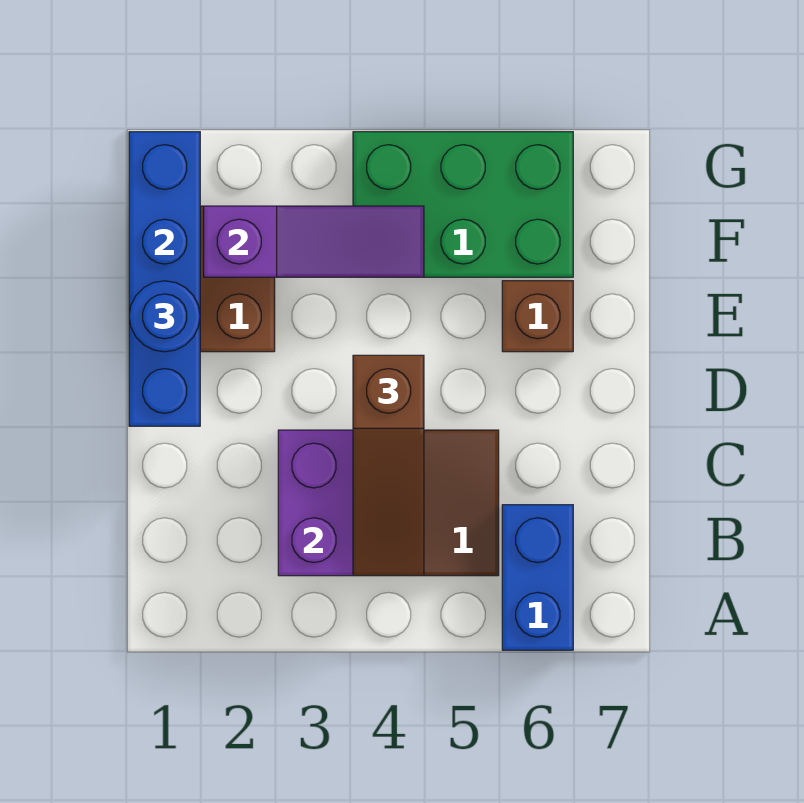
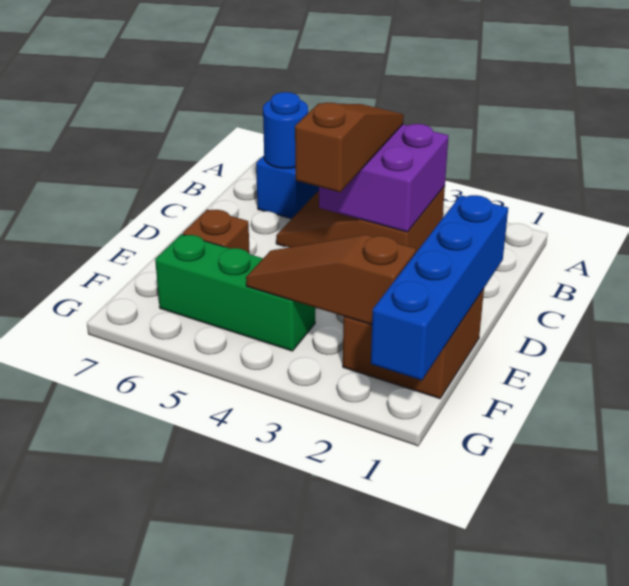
blue 1x1 round brick [129,281,200,352] -> blue 1x1 round brick moved to [263,92,308,168]
purple 1x3 slope [204,206,424,277] -> brown 1x3 slope [246,235,416,325]
green 2x3 brick [353,132,573,277] -> green 1x3 brick [155,234,315,351]

